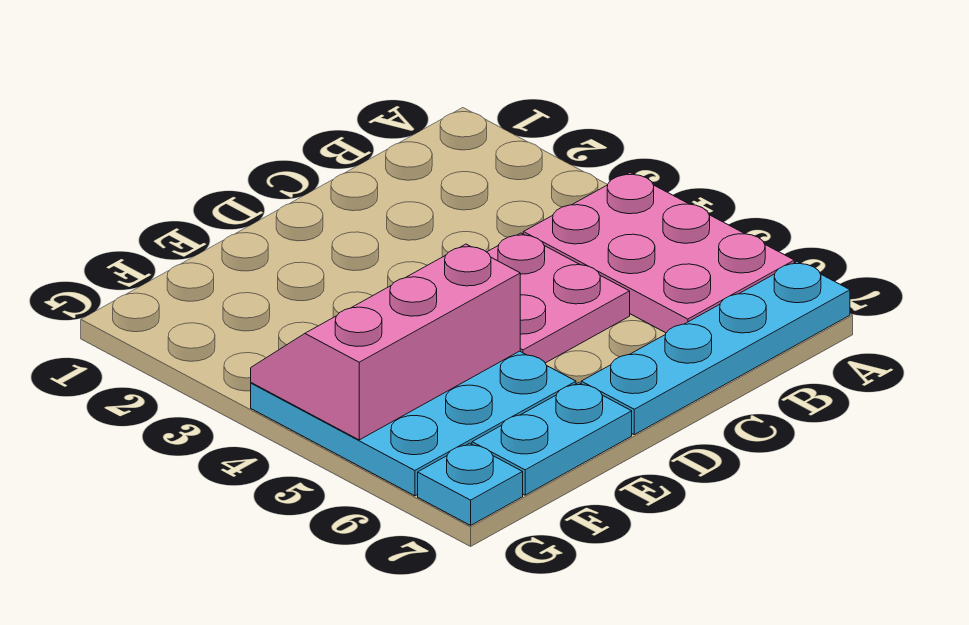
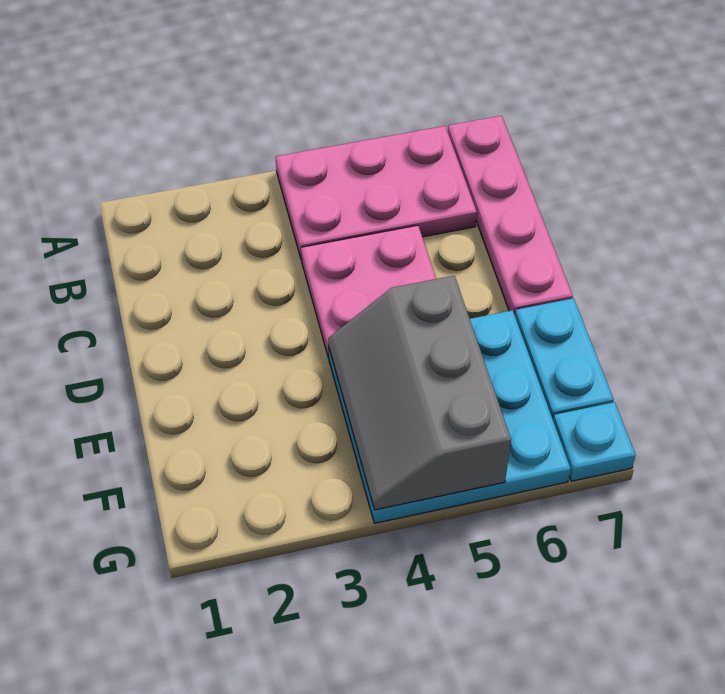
cyan 1x4 plate [581,262,850,435] -> pink 1x4 plate [448,116,573,315]
pink 2x3 slope [251,244,520,440] -> grey 2x3 slope [328,276,511,510]

